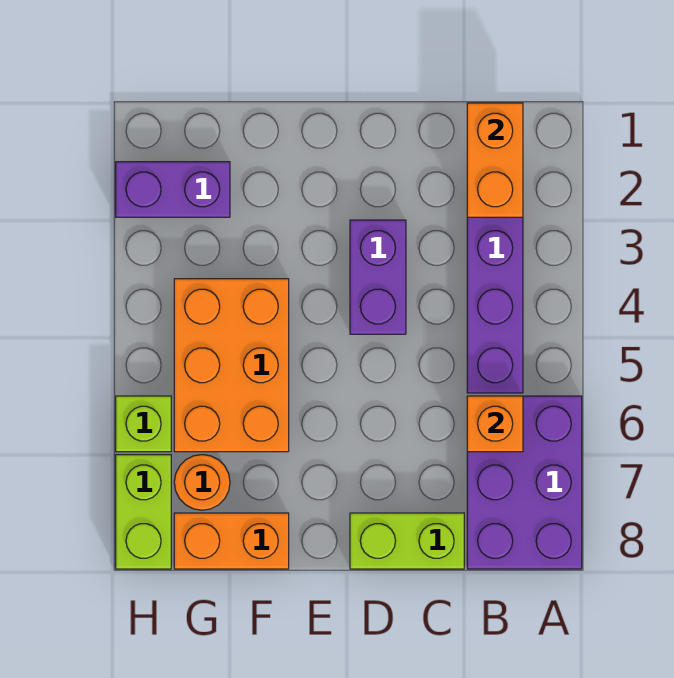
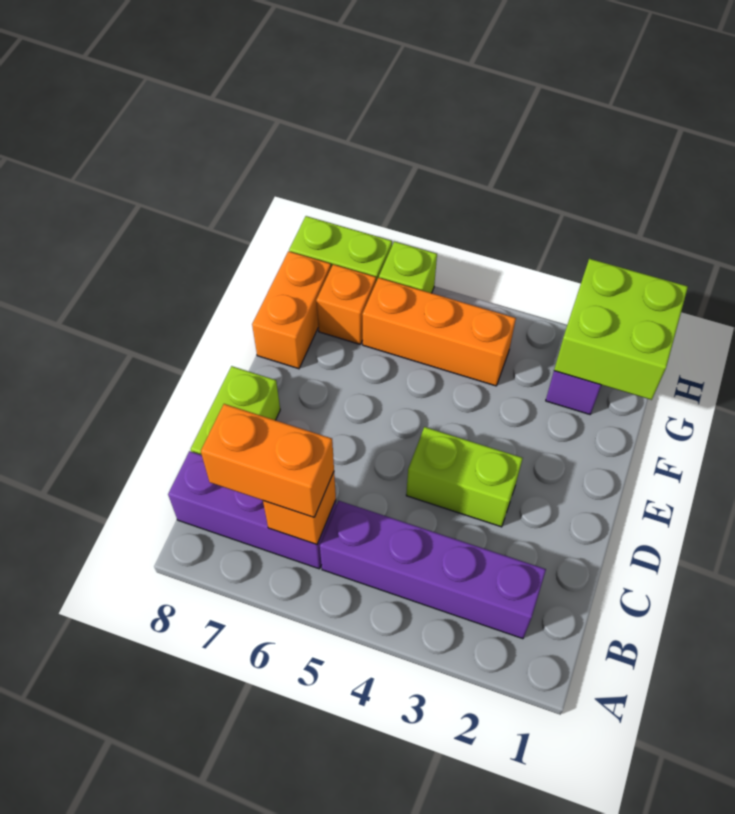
purple 2x3 brick [467,396,582,569] -> purple 1x3 brick [168,451,336,569]
orange 1x2 brick [467,103,523,217] -> orange 1x2 brick moved to [201,404,334,517]
purple 1x2 brick [350,220,406,334] -> lime 1x2 brick [406,427,523,527]
orange 2x3 brick [174,279,289,452] -> orange 1x3 brick [362,278,516,386]
none -> lime 2x2 brick [554,259,688,400]
orange 1x1 round brick [174,455,230,510] -> orange 1x1 brick [316,264,376,344]

